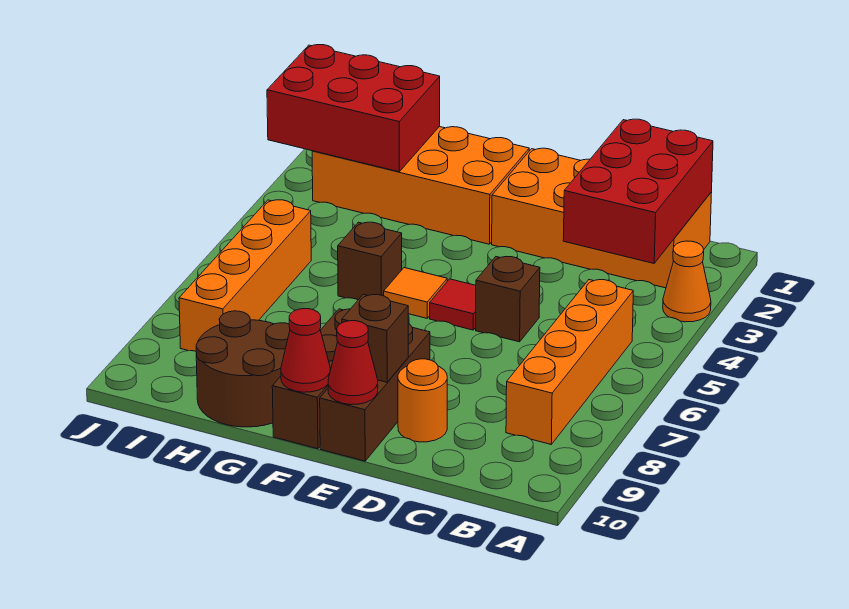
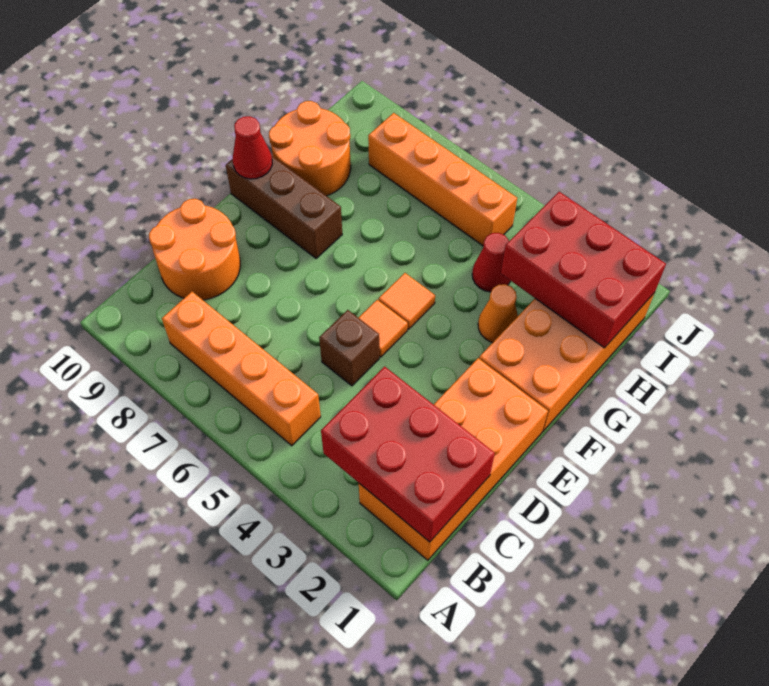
orange 1x1 cone [663,241,711,322] -> orange 1x1 cone moved to [478,284,518,342]
orange 1x1 round brick [398,359,447,442] -> orange 2x2 round brick [149,199,240,300]
red 1x1 tile [430,279,476,330] -> orange 1x1 tile [359,300,408,357]
brown 1x3 brick [320,324,430,461] -> none
brown 1x1 brick [342,294,408,382] -> none
red 1x1 cone [328,321,378,405] -> red 1x1 cone moved to [472,233,510,292]
brown 1x1 brick [338,222,402,300] -> none
brown 2x2 round brick [196,311,290,427] -> orange 2x2 round brick [269,101,351,196]
red 2x3 brick [267,45,440,172] -> red 2x3 brick turned to [501,192,666,348]

